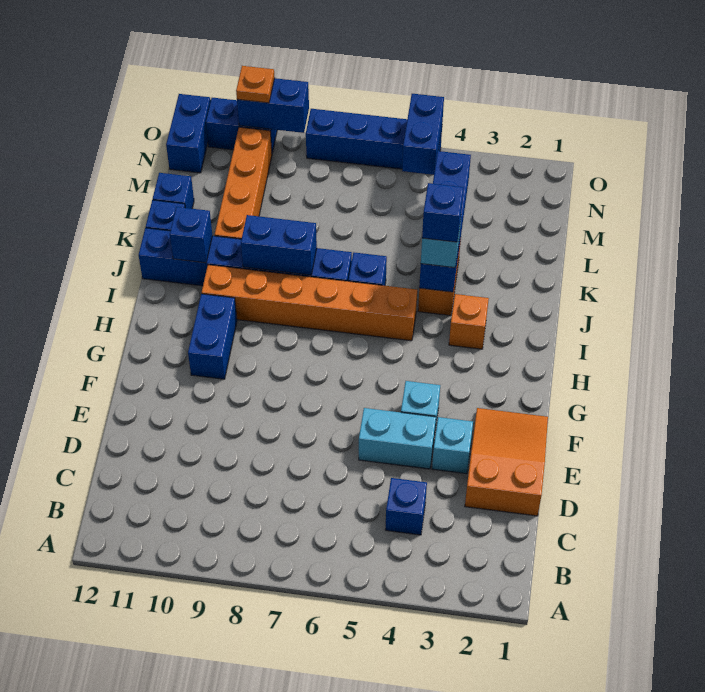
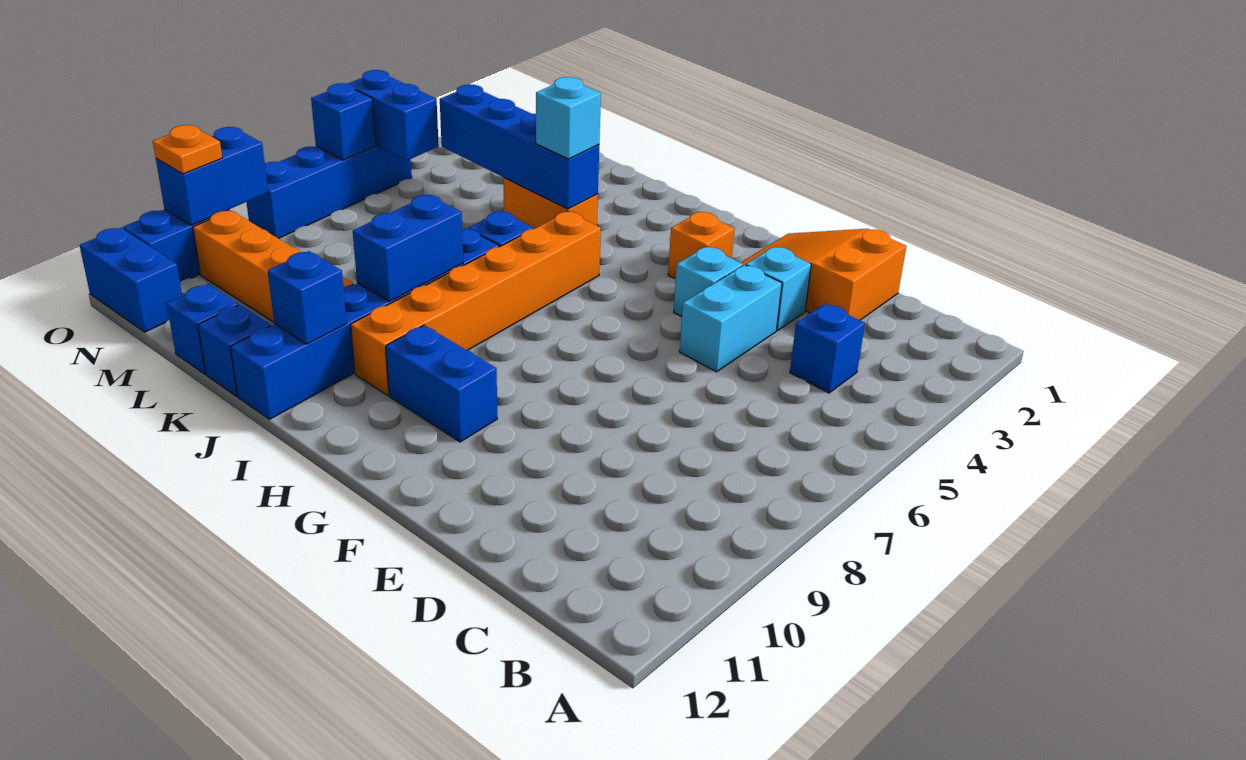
orange 1x1 brick [449,294,489,349] -> orange 1x1 brick moved to [668,212,735,279]
blue 1x1 brick [422,183,464,242] -> blue 1x1 brick moved to [311,83,376,160]

